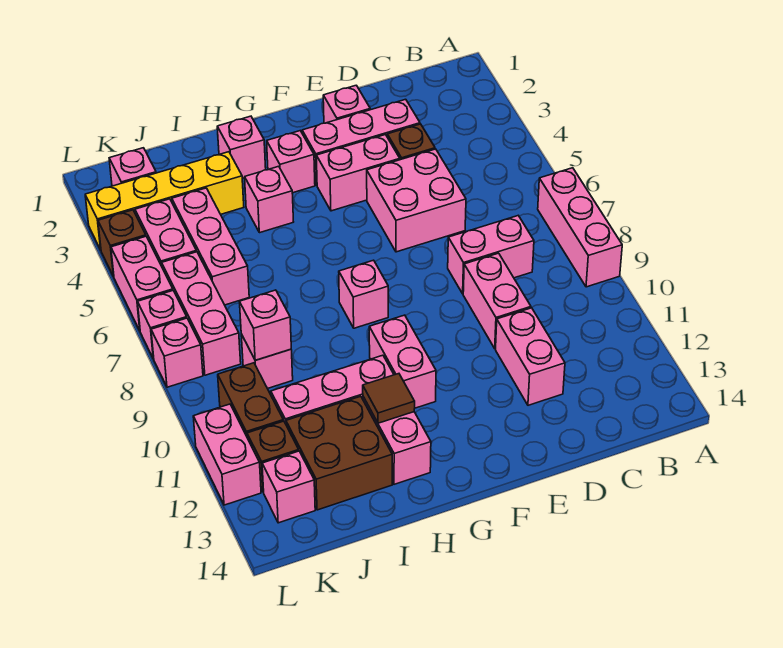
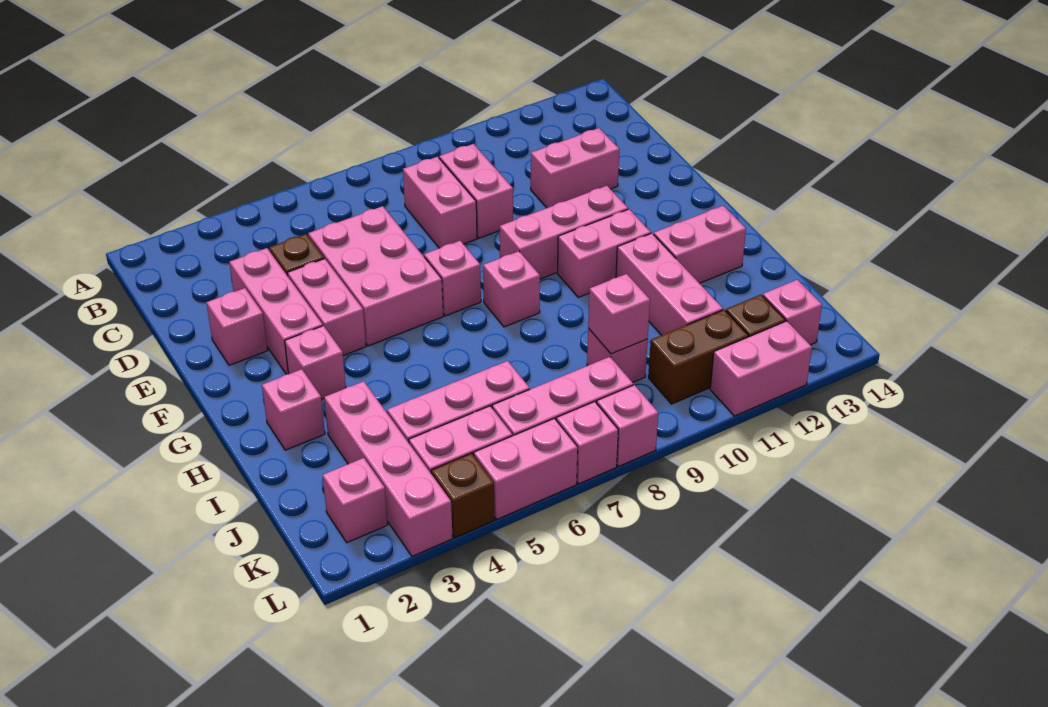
pink 1x3 brick [538,168,622,287] -> pink 1x3 brick moved to [500,186,628,279]
pink 2x2 brick [367,149,466,252] -> pink 2x3 brick [308,206,443,346]
pink 1x2 brick [463,253,531,349] -> pink 1x2 brick turned to [439,144,513,238]
pink 1x1 brick [245,166,293,233] -> pink 1x1 brick moved to [424,241,481,316]
brown 1x1 tile [363,374,415,423] -> none
yellow 1x4 brick [85,152,244,250] -> pink 1x4 brick [324,381,453,556]
brown 2x2 brick [286,396,392,510] -> none

